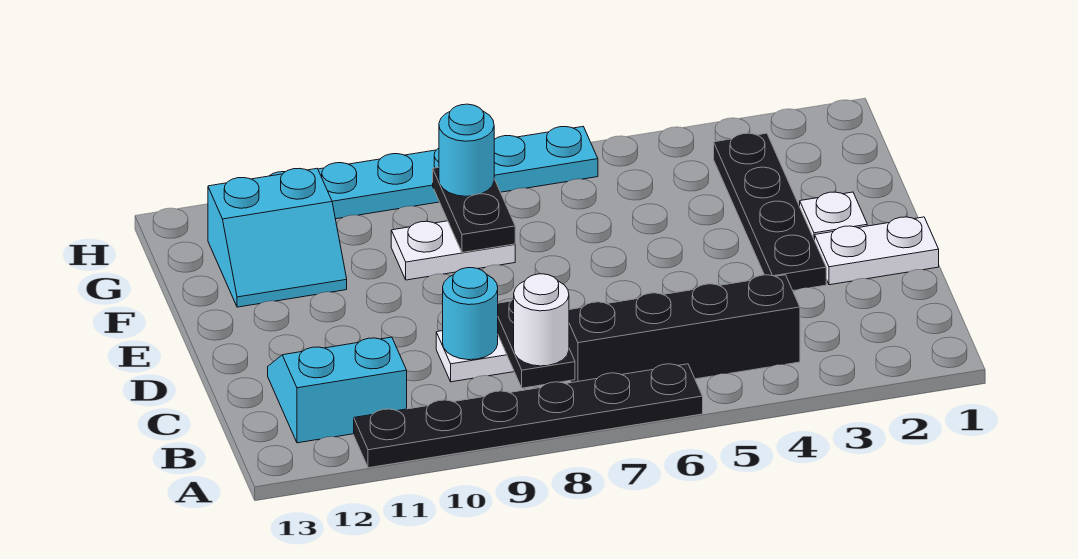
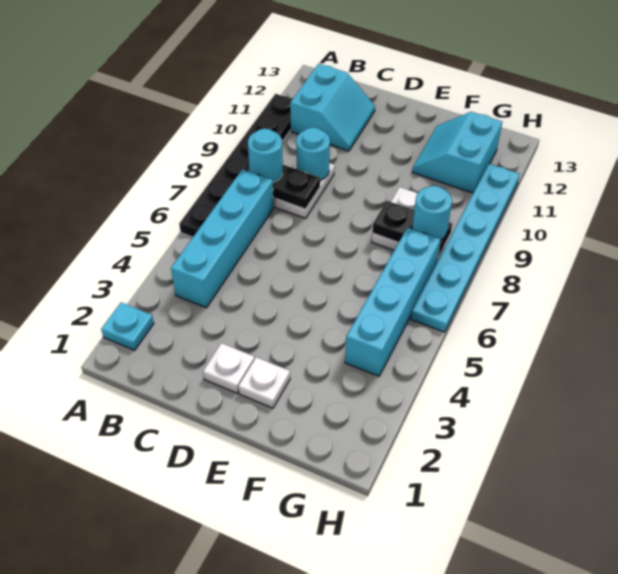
none -> cyan 1x1 plate [101,302,154,350]
black 1x4 brick [569,275,800,383] -> cyan 1x4 brick [171,169,274,308]
white 1x1 round brick [514,274,569,366] -> cyan 1x1 round brick [248,129,283,183]
white 1x2 plate [815,217,939,285] -> white 1x1 plate [203,343,255,393]
black 1x4 plate [714,133,826,291] -> none
none -> cyan 1x4 brick [345,227,440,376]

